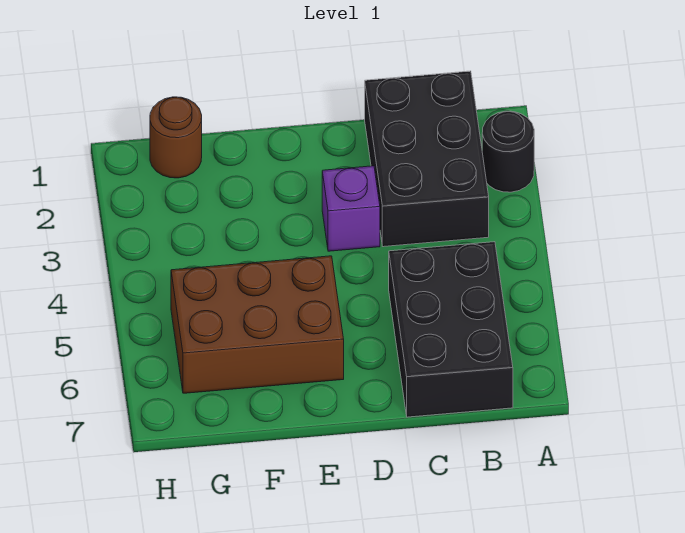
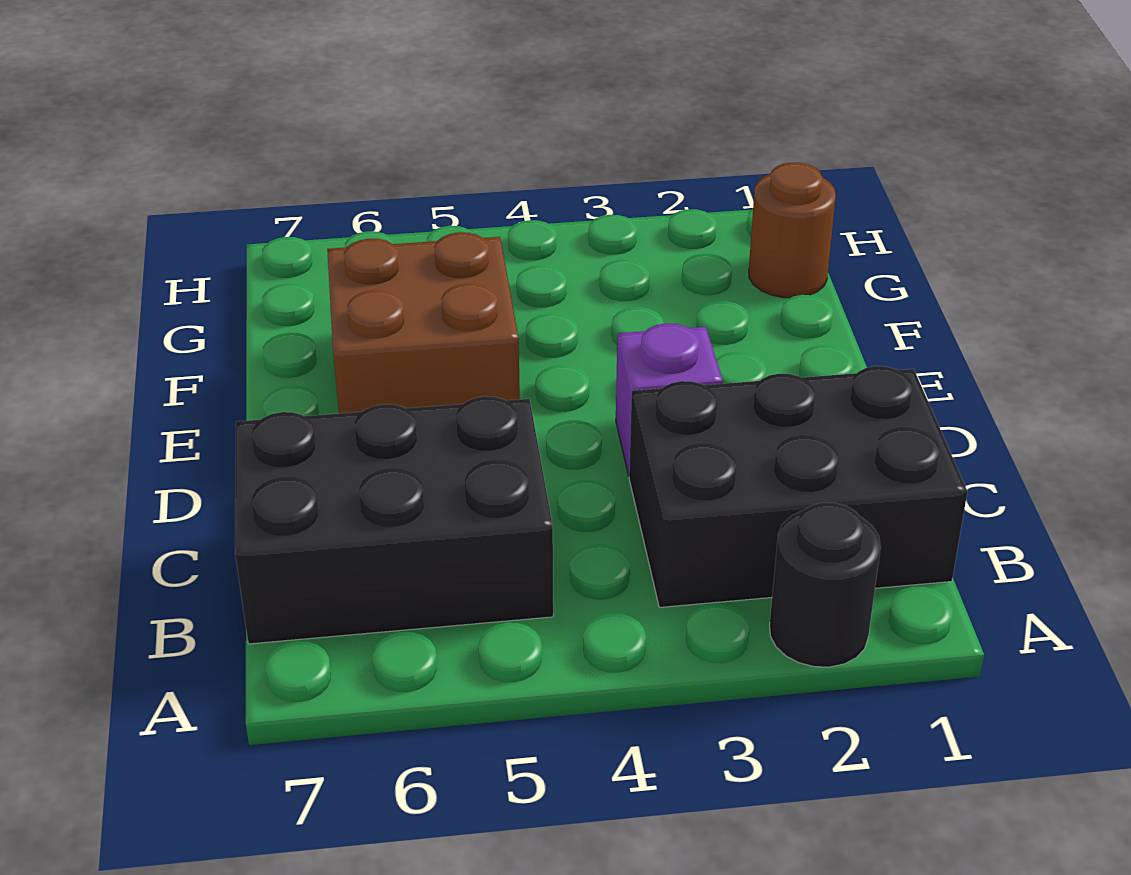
brown 2x3 brick [171,256,344,393] -> brown 2x2 brick [327,232,520,413]

